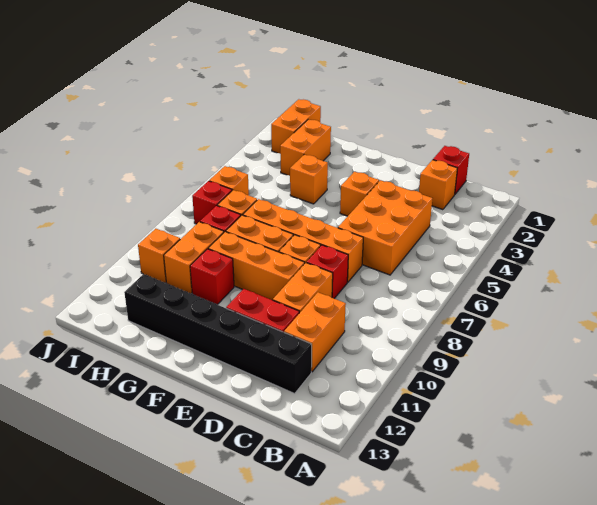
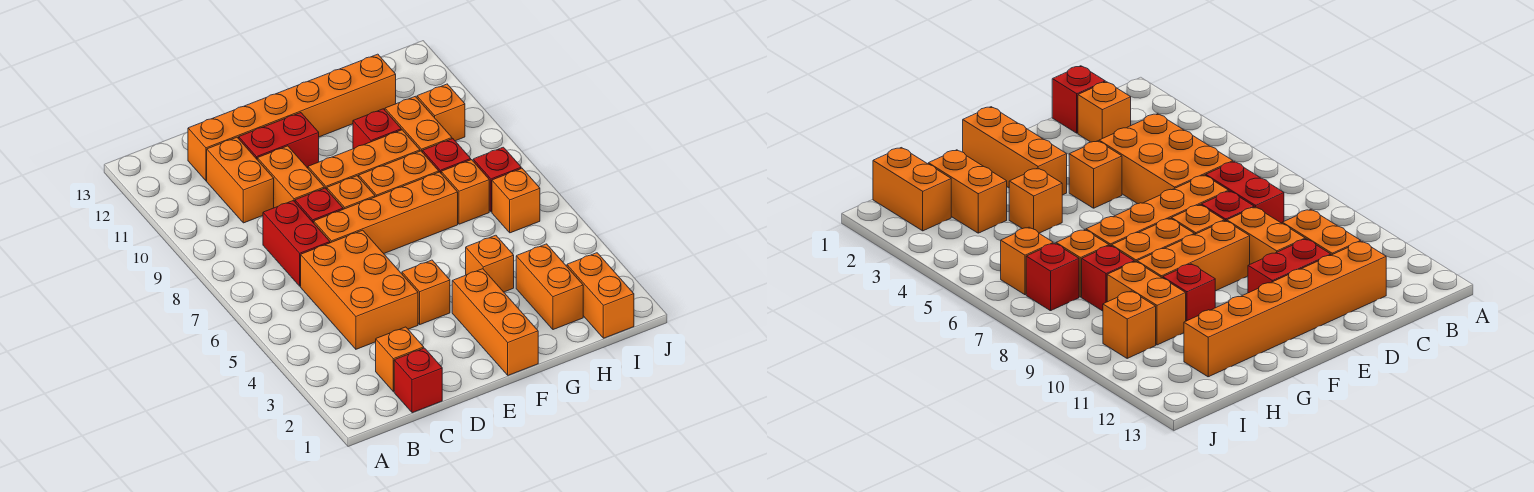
none -> red 1x2 brick [263,201,330,286]
black 1x6 brick [124,274,312,394] -> orange 1x6 brick [188,54,396,181]
none -> orange 1x3 brick [452,269,538,375]

